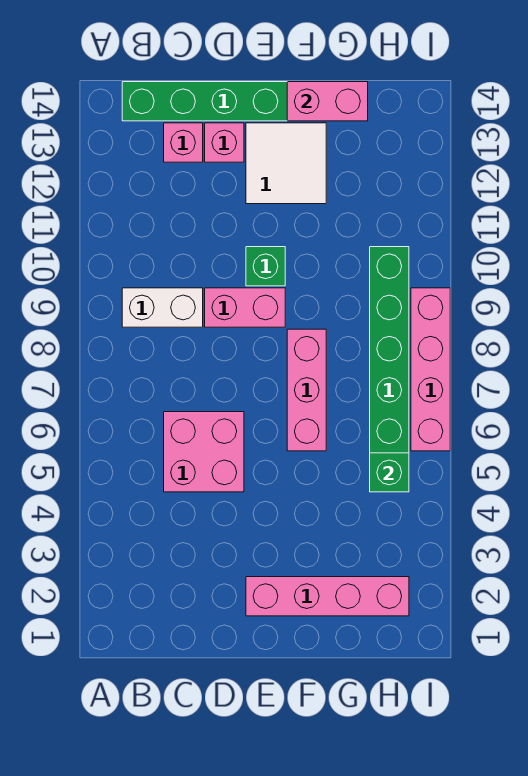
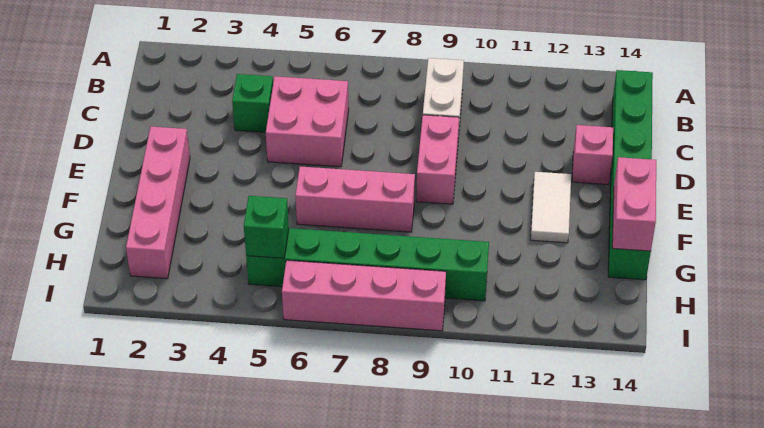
pink 1x1 brick [164,123,203,162] -> none
green 1x1 brick [246,247,285,286] -> green 1x1 brick moved to [232,74,273,132]
white 2x2 tile [246,123,326,204] -> white 1x2 tile [531,172,571,243]

